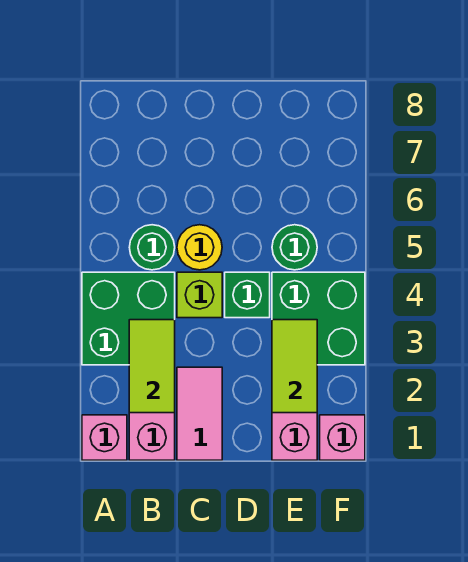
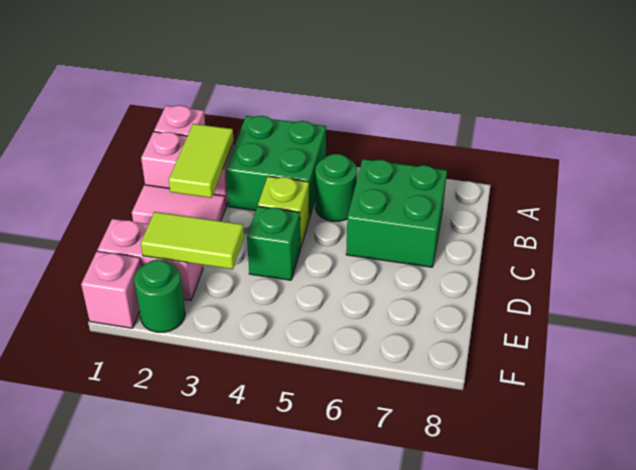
lime 1x2 tile [129,320,175,413] -> lime 1x2 tile turned to [169,124,234,198]
yellow 1x1 round brick [177,225,222,270] -> none
green 2x2 brick [272,272,365,365] -> green 2x2 brick moved to [346,159,447,267]
green 1x1 round brick [272,225,317,270] -> green 1x1 round brick moved to [134,260,185,332]

